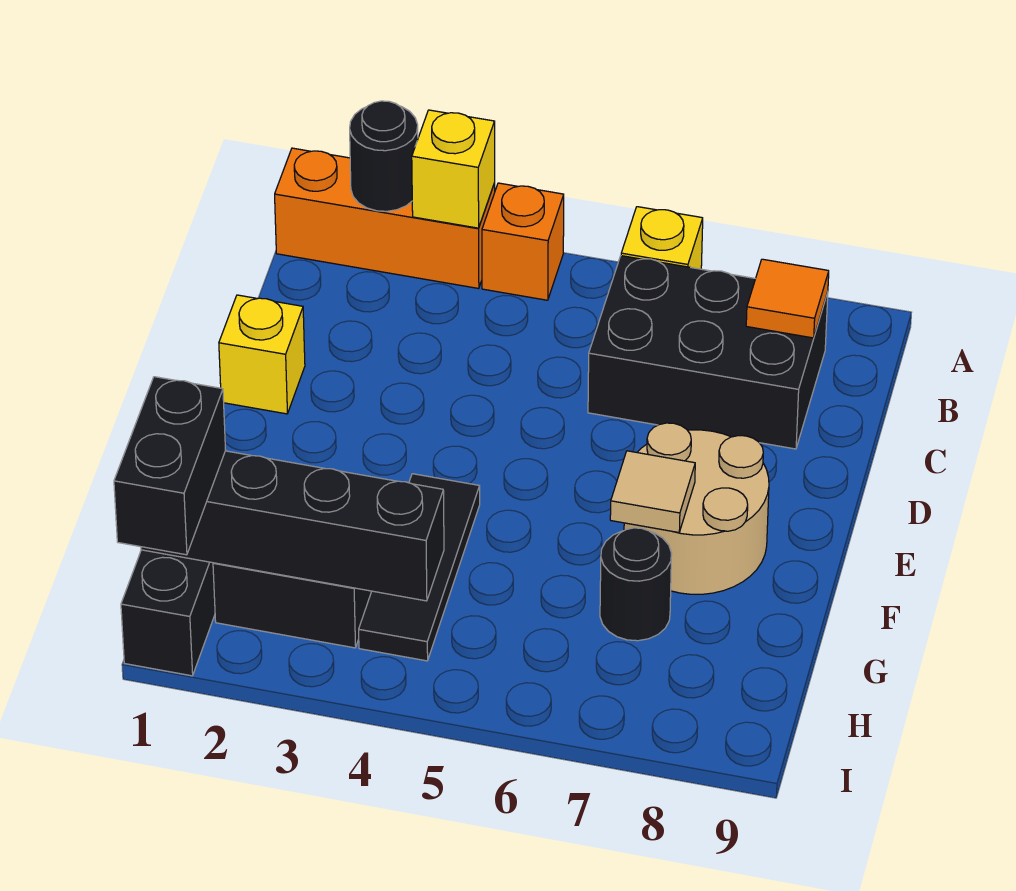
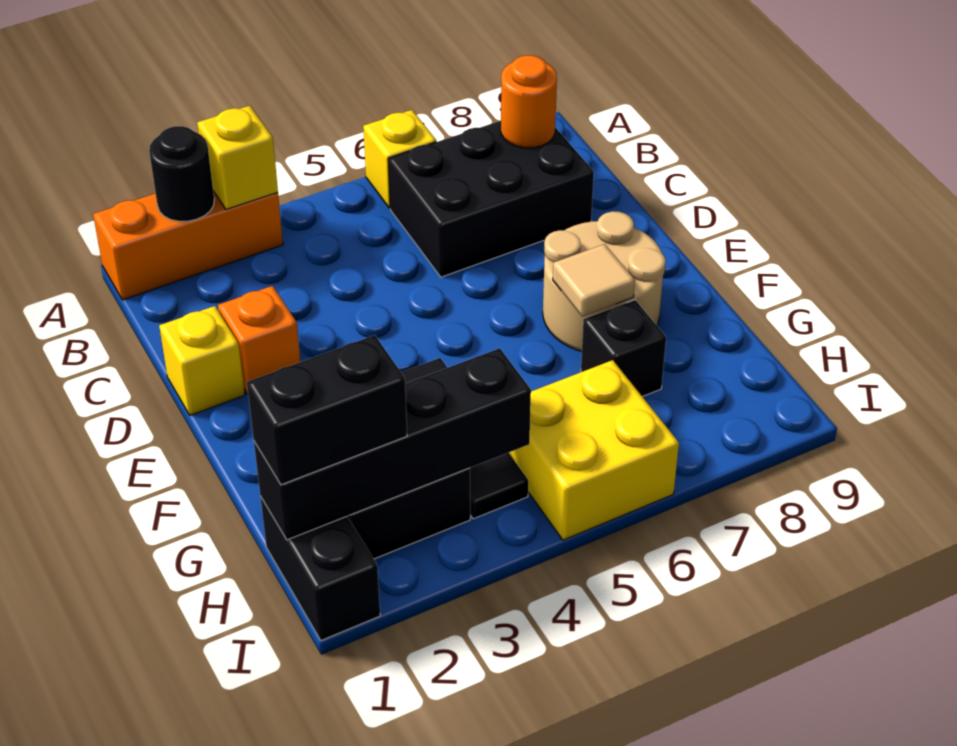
orange 1x1 brick [482,183,564,300] -> orange 1x1 brick moved to [218,286,300,394]
orange 1x1 tile [746,259,829,338] -> orange 1x1 round brick [501,55,557,148]
black 1x1 round brick [600,528,672,641] -> black 1x1 brick [581,300,666,397]
black 1x2 brick [114,377,225,555] -> black 1x2 brick turned to [247,335,407,485]
none -> yellow 2x2 brick [509,360,679,540]

